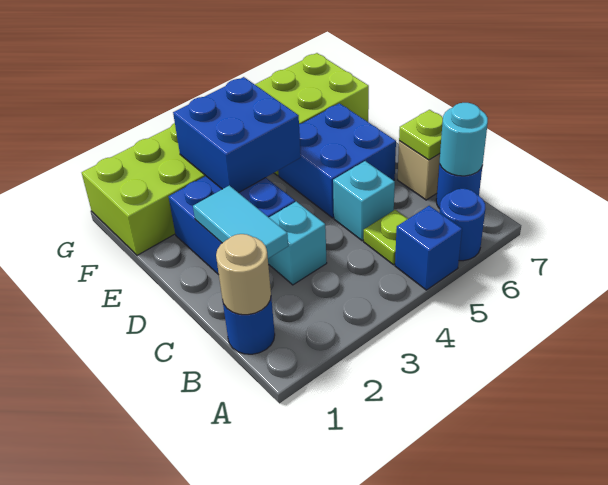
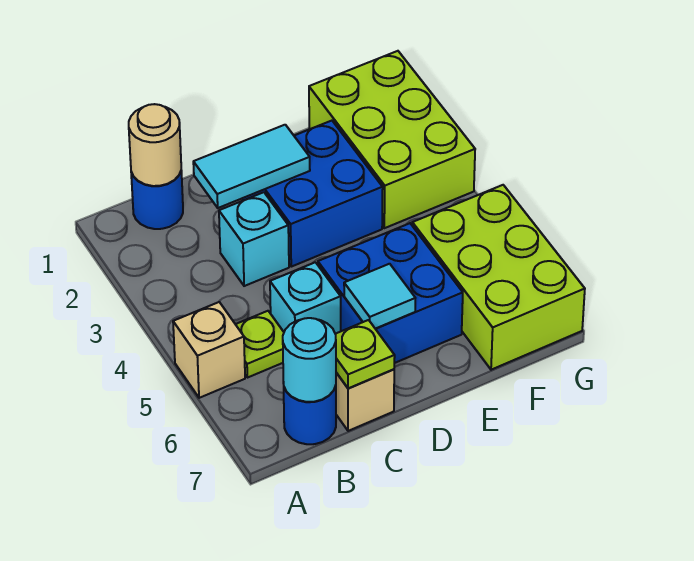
blue 1x1 brick [395,206,462,290] -> tan 1x1 brick [173,302,245,398]
blue 1x1 round brick [440,189,486,261] -> none
none -> cyan 1x1 tile [344,264,415,329]
blue 2x2 brick [173,77,301,193] -> none

